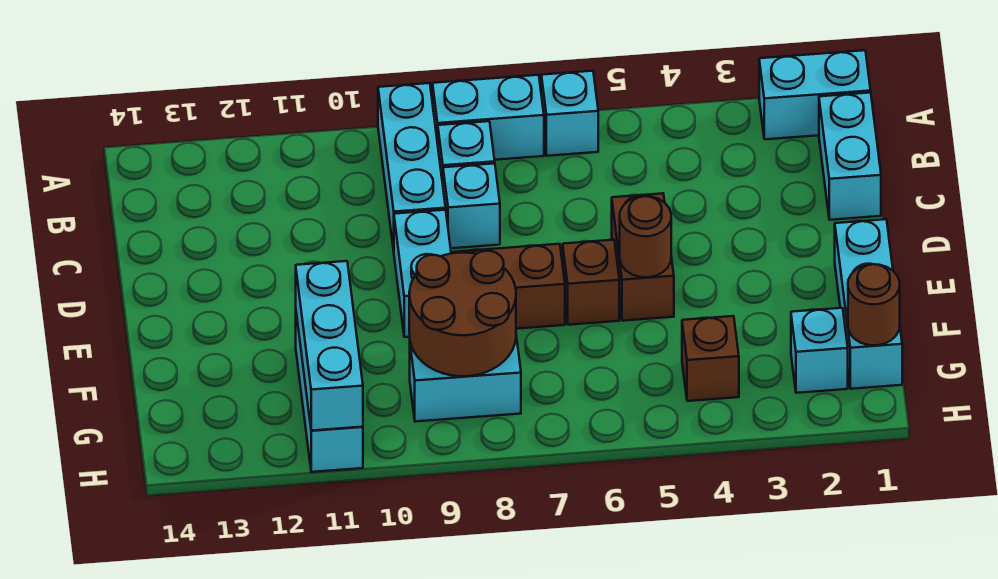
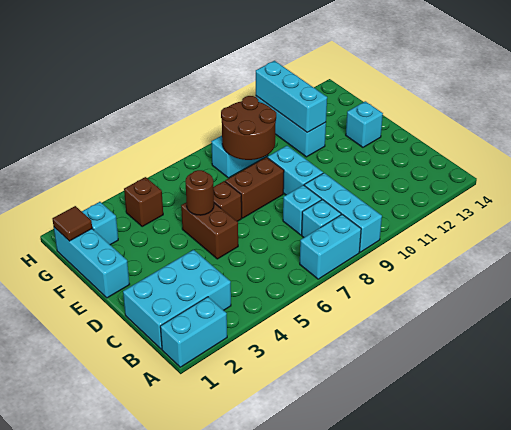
cyan 1x1 brick [541,71,598,156] -> cyan 1x1 brick moved to [346,101,383,147]
cyan 1x2 brick [819,93,881,220] -> cyan 2x3 brick [123,250,231,349]
brown 1x1 round brick [848,264,900,345] -> brown 1x1 tile [53,206,92,241]

